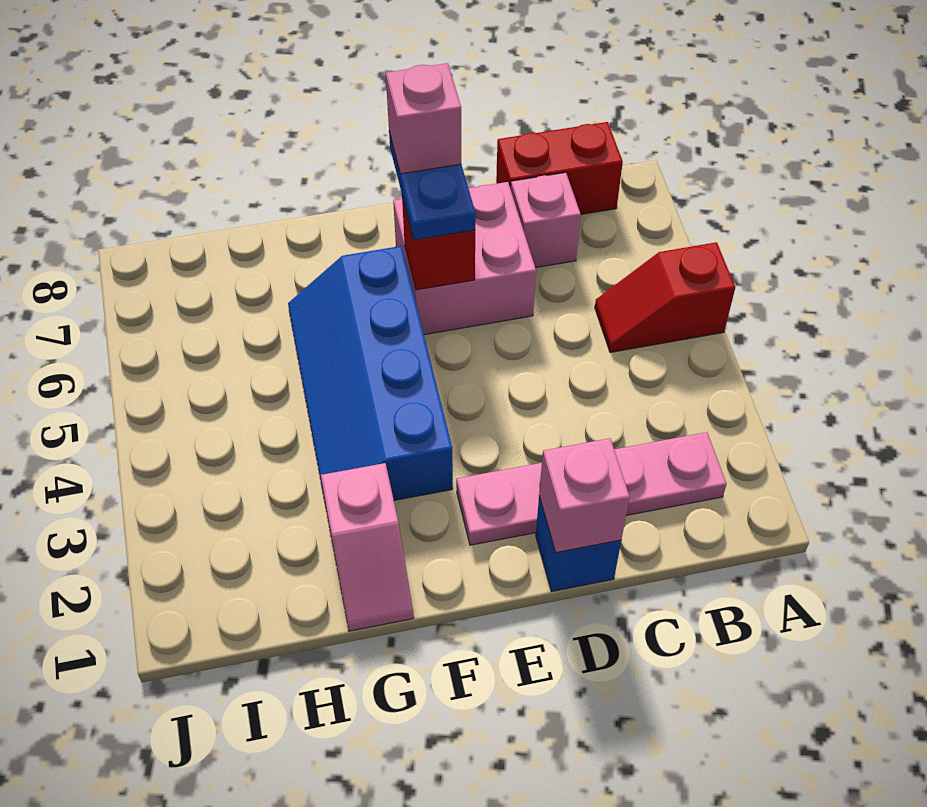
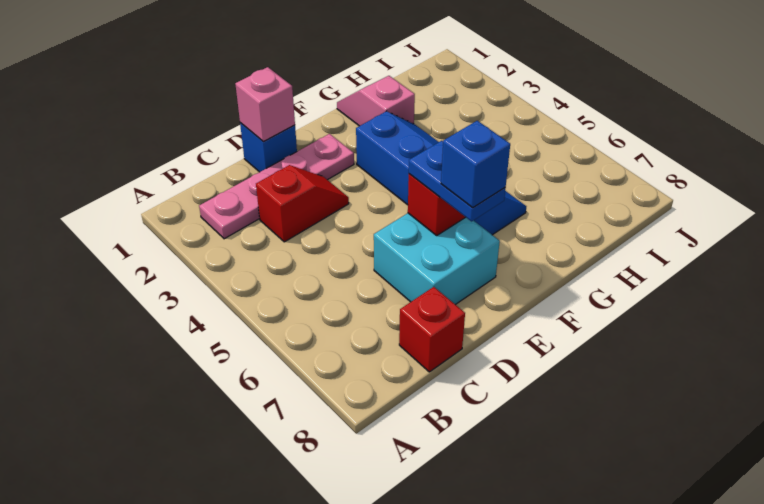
red 1x2 slope [595,242,735,353] -> red 1x2 slope moved to [256,165,349,242]
red 1x2 brick [496,122,623,215] -> red 1x1 brick [399,287,465,372]
pink 1x1 brick [511,173,581,268] -> none
pink 2x2 brick [393,182,536,335] -> cyan 2x2 brick [374,213,500,305]
pink 1x1 brick [386,63,461,174] -> blue 1x1 brick [441,121,510,207]

